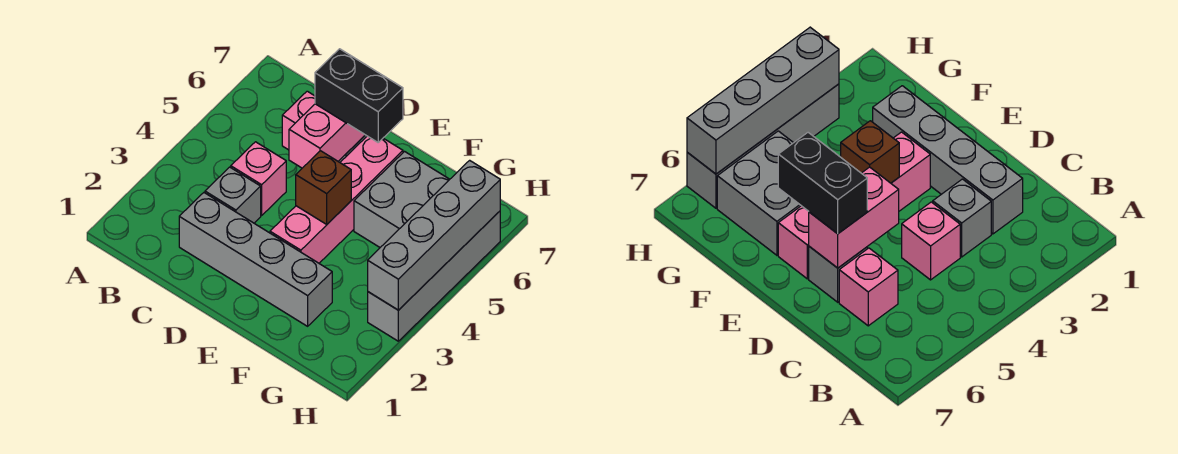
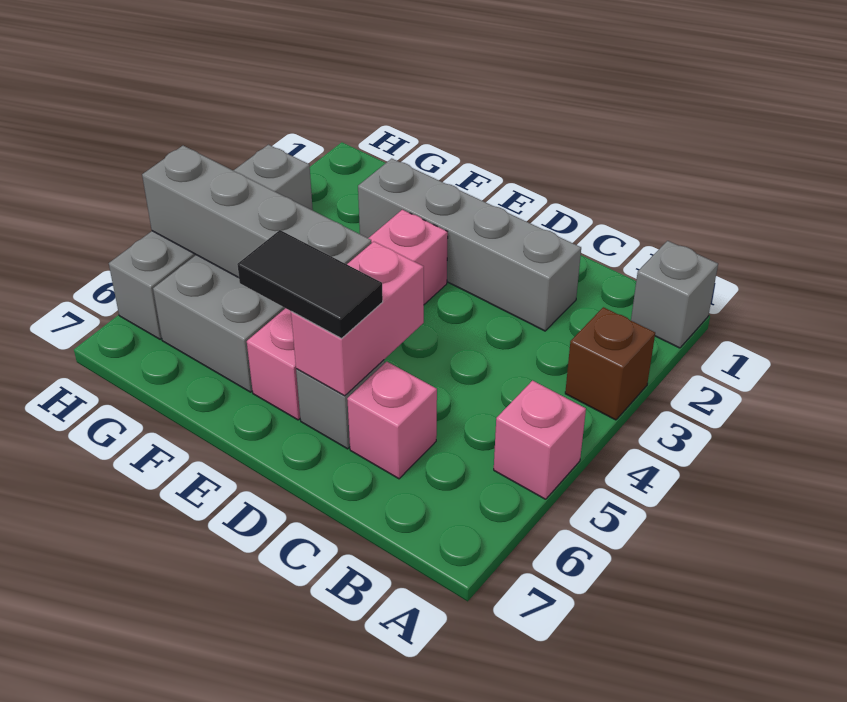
grey 1x1 brick [205,167,261,223] -> grey 1x1 brick moved to [631,241,718,348]
pink 1x1 brick [231,142,286,215] -> pink 1x1 brick moved to [494,380,586,499]
black 1x2 brick [315,49,403,142] -> black 1x2 tile [237,230,383,338]
brown 1x1 brick [296,151,351,224] -> brown 1x1 brick moved to [565,307,655,420]
grey 1x4 brick [368,160,500,310] -> grey 1x4 brick turned to [142,146,372,278]

